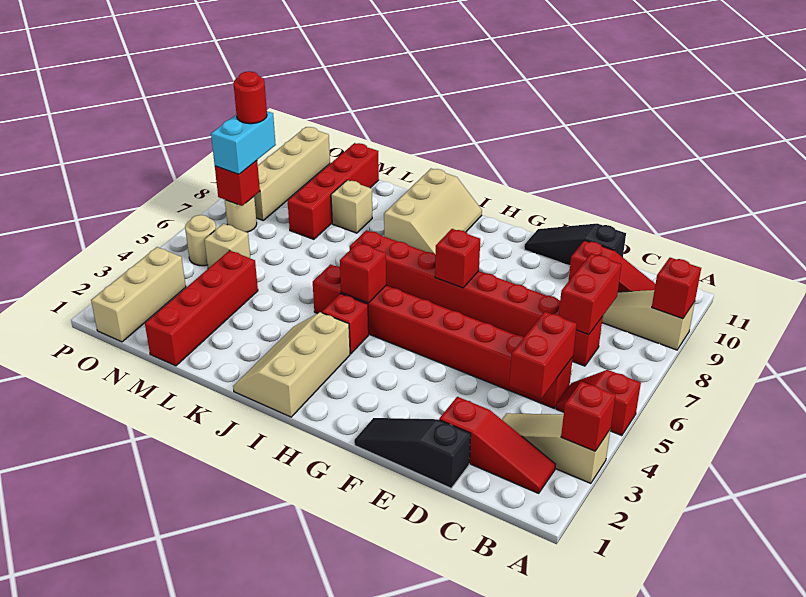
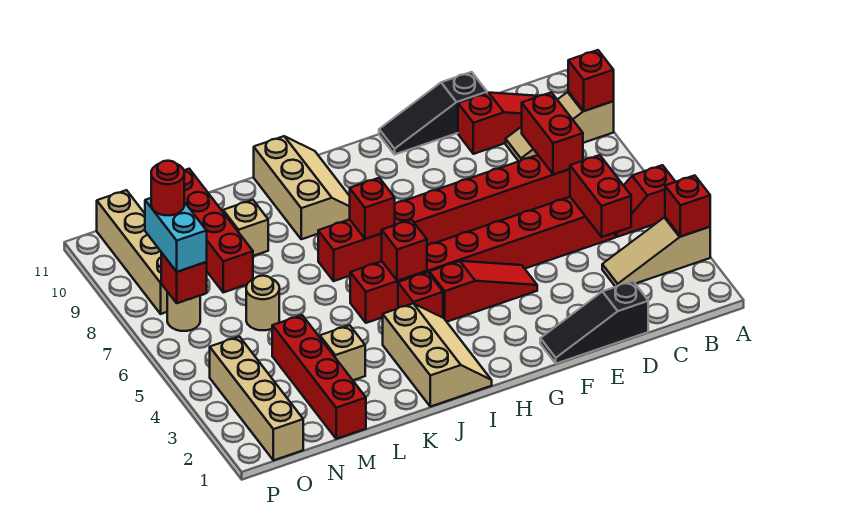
red 1x3 slope [439,397,555,493] -> red 1x3 slope moved to [429,261,537,322]
red 1x1 brick [435,229,480,288] -> red 1x1 brick moved to [350,178,395,239]
tan 2x3 slope [233,312,350,417] -> tan 2x3 slope turned to [383,304,492,407]
tan 1x1 brick [204,224,250,268] -> tan 1x1 brick moved to [320,325,365,380]
tan 1x3 brick [91,247,186,342] -> tan 1x4 brick [210,337,303,460]
tan 1x1 round brick [185,215,216,266] -> tan 1x1 round brick moved to [246,276,279,330]

